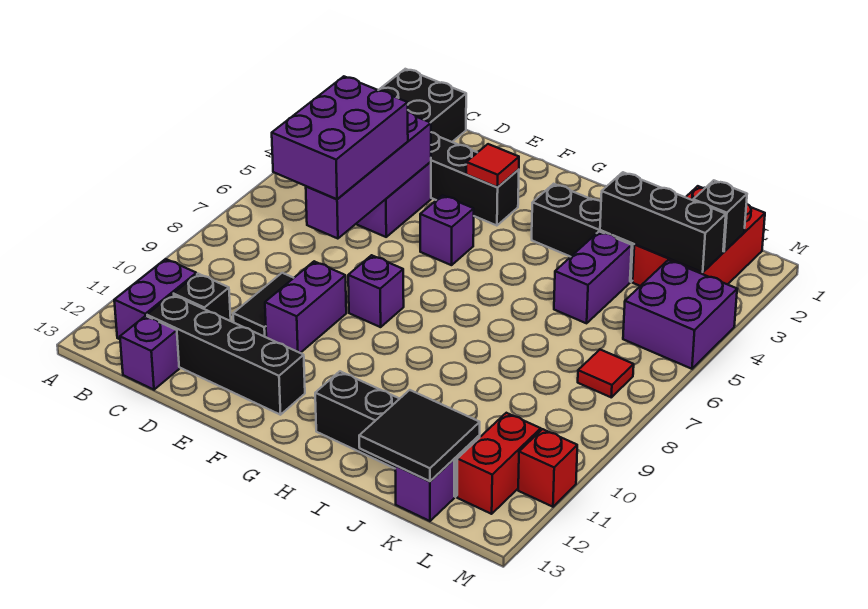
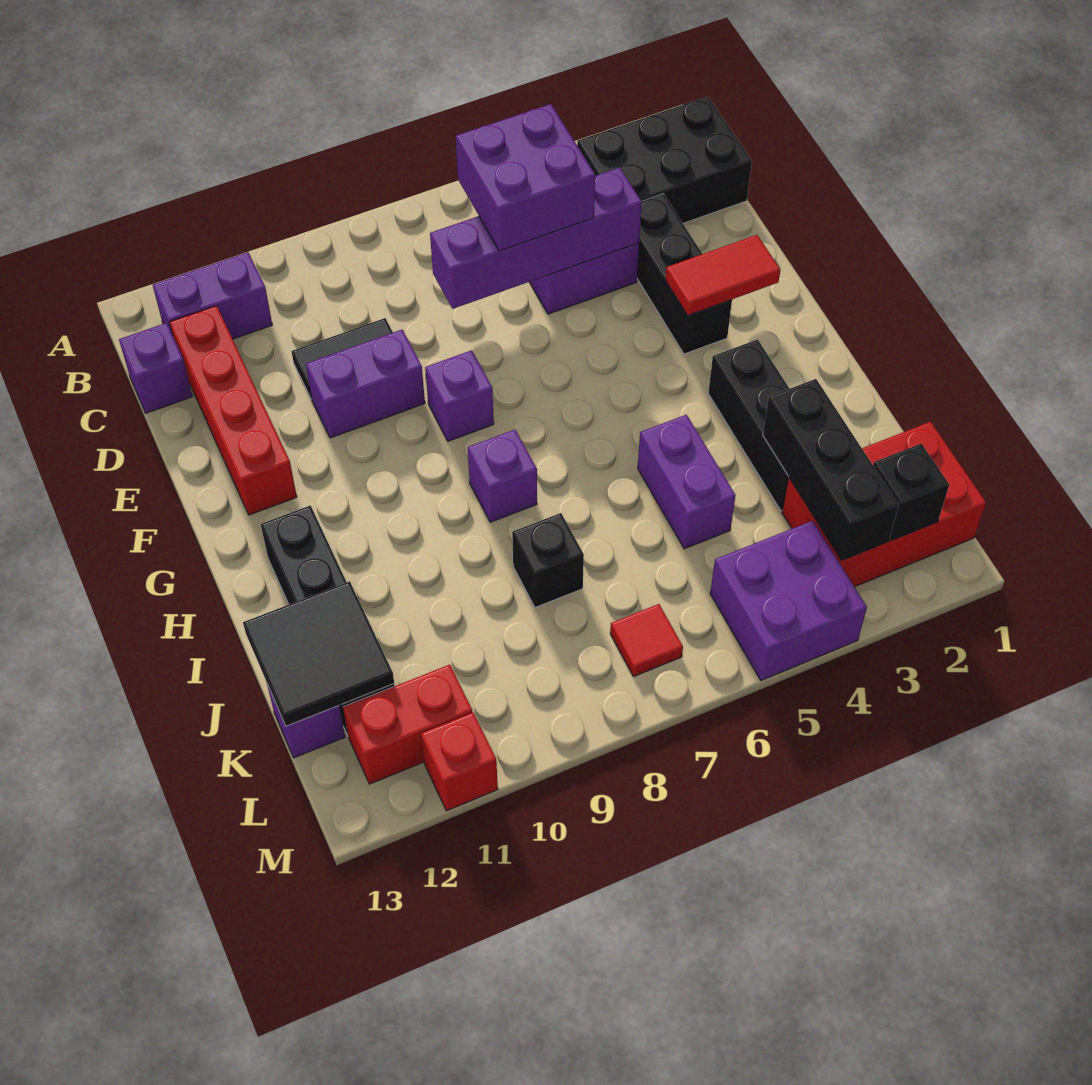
purple 2x3 brick [272,76,408,199] -> purple 2x2 brick [456,104,595,251]
black 1x1 brick [173,274,231,321] -> black 1x1 brick moved to [512,513,584,607]
black 1x4 brick [147,295,305,415] -> red 1x4 brick [169,306,297,515]
red 1x1 tile [466,144,519,187] -> red 1x2 tile [665,235,780,315]
purple 1x1 brick [420,195,474,265] -> purple 1x1 brick moved to [468,430,537,522]
purple 1x2 brick [554,231,632,323] -> purple 1x2 brick turned to [638,415,736,549]

